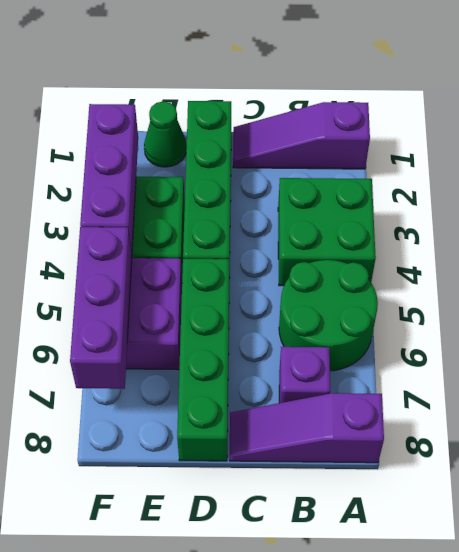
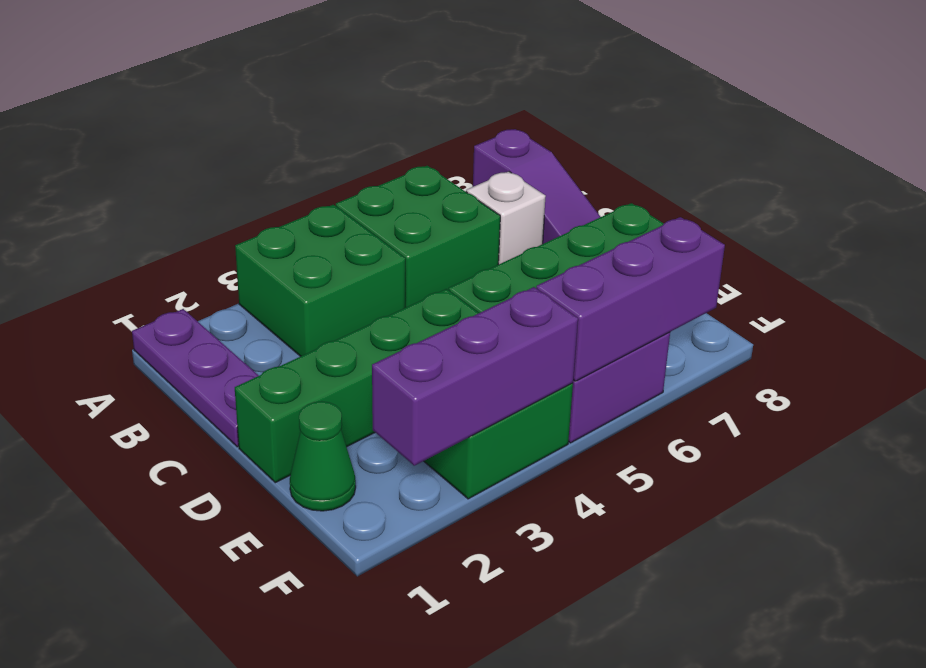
purple 1x3 slope [233,102,370,169] -> purple 1x3 plate [132,309,259,447]
green 2x2 round brick [279,260,378,371] -> green 2x2 brick [336,166,500,308]
purple 1x1 brick [279,347,330,403] -> white 1x1 brick [466,172,546,264]

